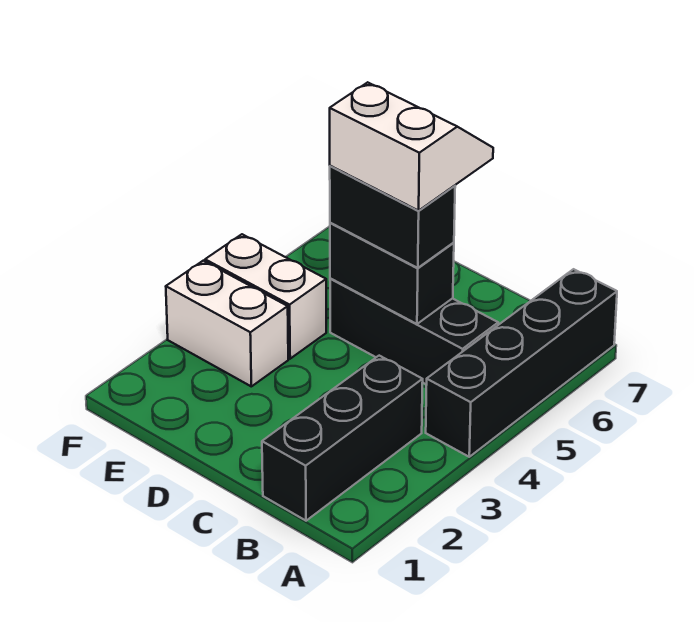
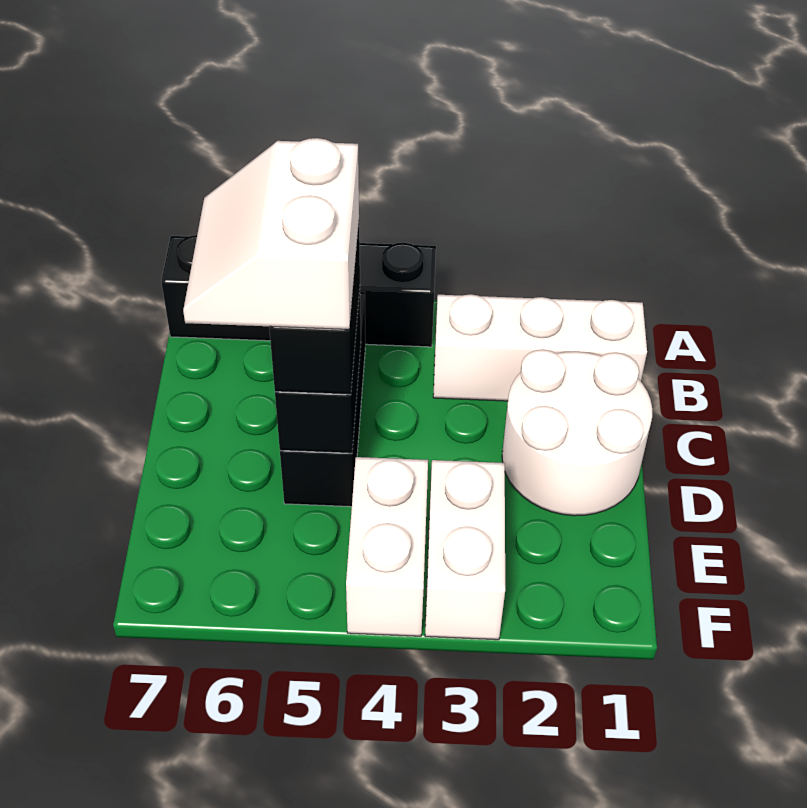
black 1x3 brick [262,356,423,521] -> white 1x3 brick [433,294,647,401]
none -> white 2x2 round brick [502,350,652,516]

